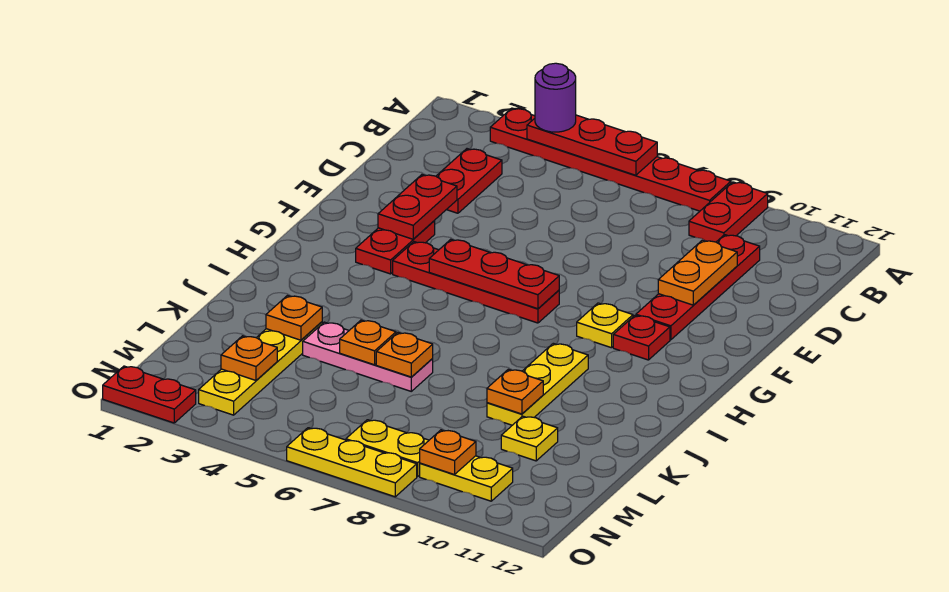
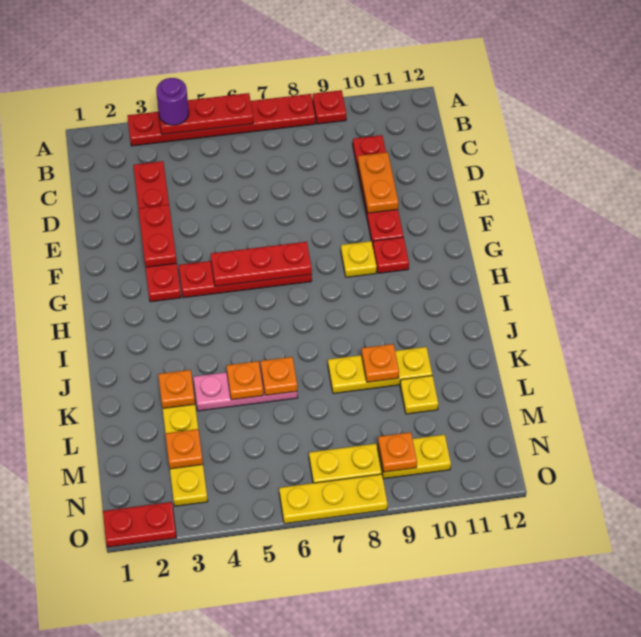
red 1x2 plate [689,182,768,242] -> red 1x1 plate [313,90,346,124]
yellow 1x3 plate [487,343,588,425] -> yellow 1x3 plate turned to [328,347,432,394]

